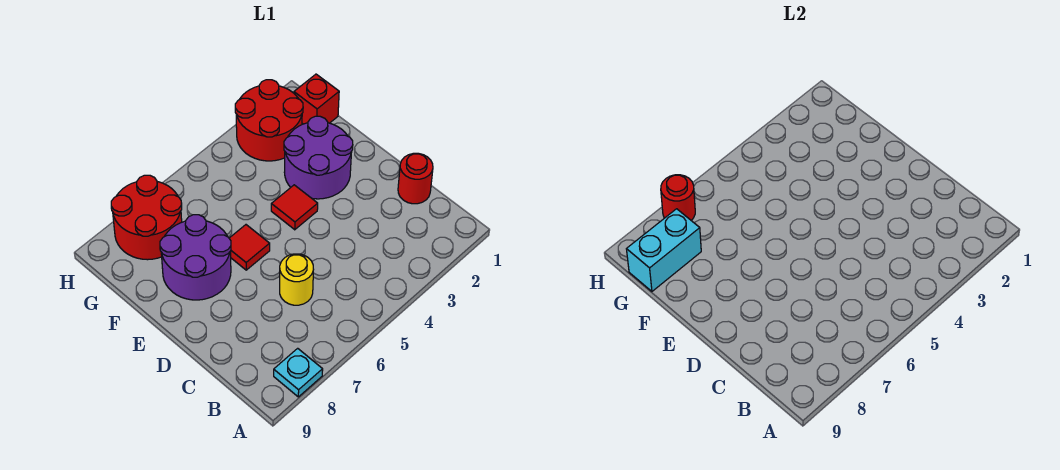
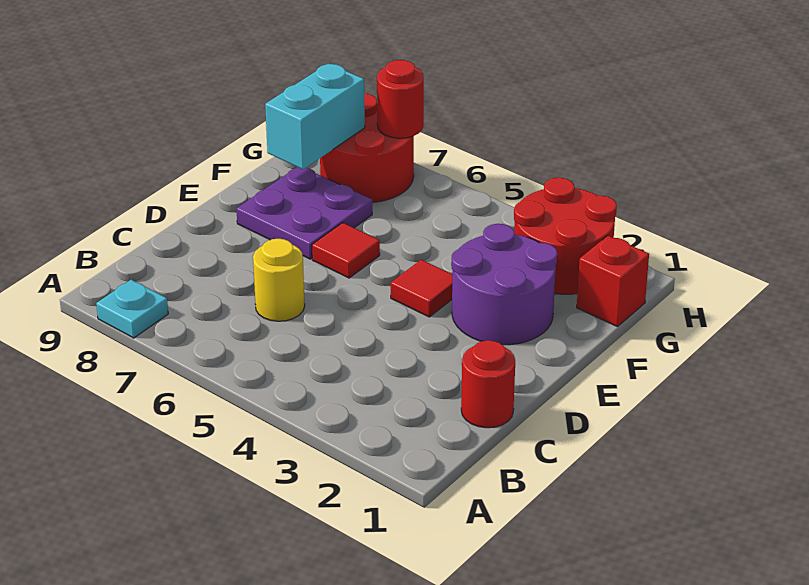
purple 2x2 round brick [160,215,231,300] -> purple 2x2 plate [236,167,372,259]
cyan 1x2 brick [627,209,701,291] -> cyan 1x2 brick turned to [265,64,365,169]

